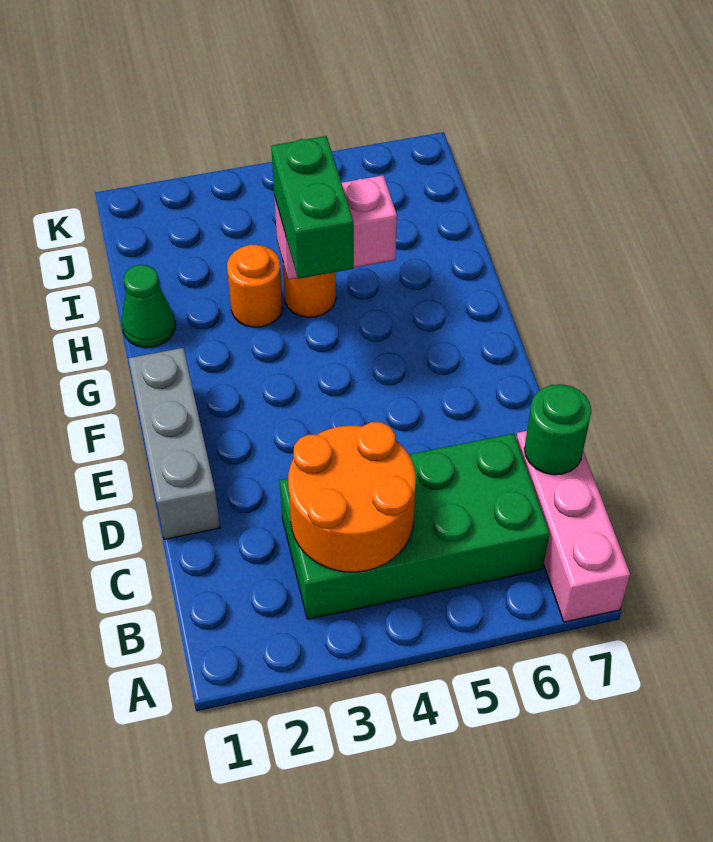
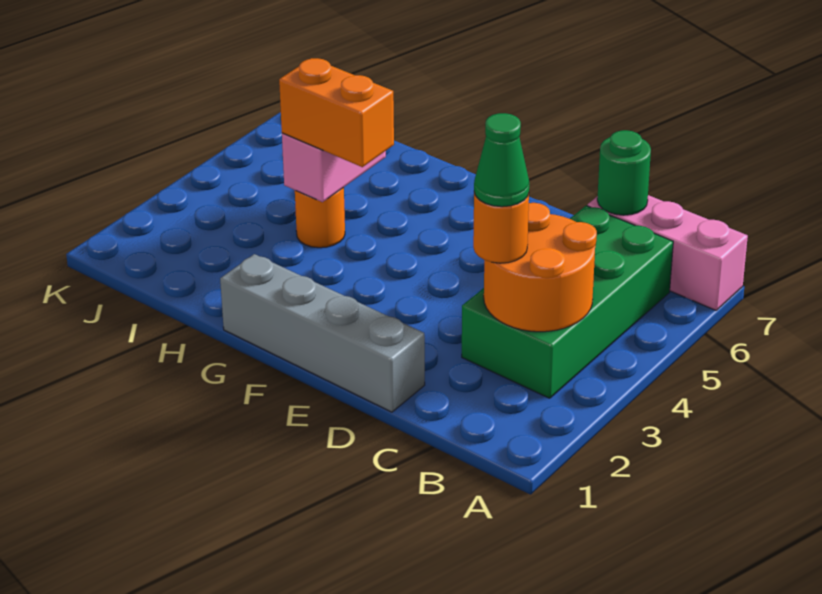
grey 1x3 brick [128,348,220,539] -> grey 1x4 brick [220,254,425,412]
green 1x2 brick [271,136,354,279] -> orange 1x2 brick [279,58,394,167]
green 1x1 cone [122,265,175,348] -> green 1x1 cone moved to [474,113,529,207]
orange 1x1 round brick [227,245,283,327] -> orange 1x1 round brick moved to [473,193,529,263]

